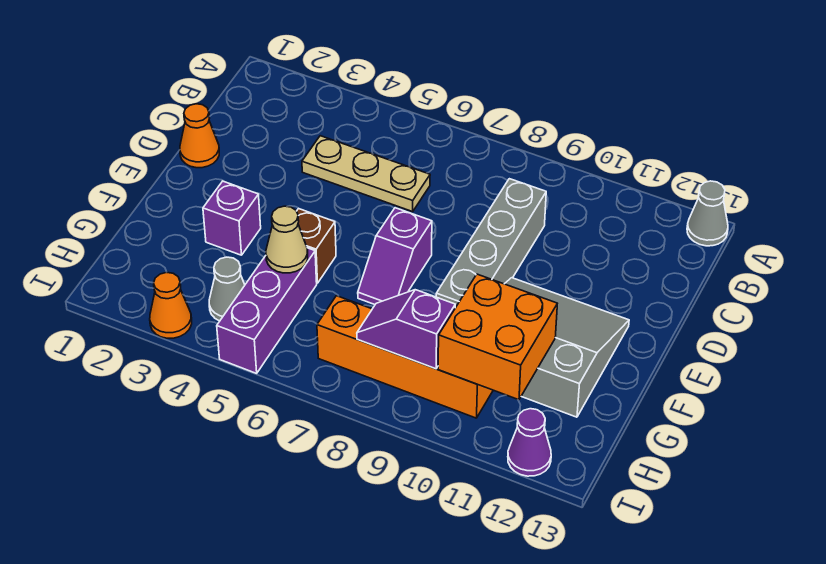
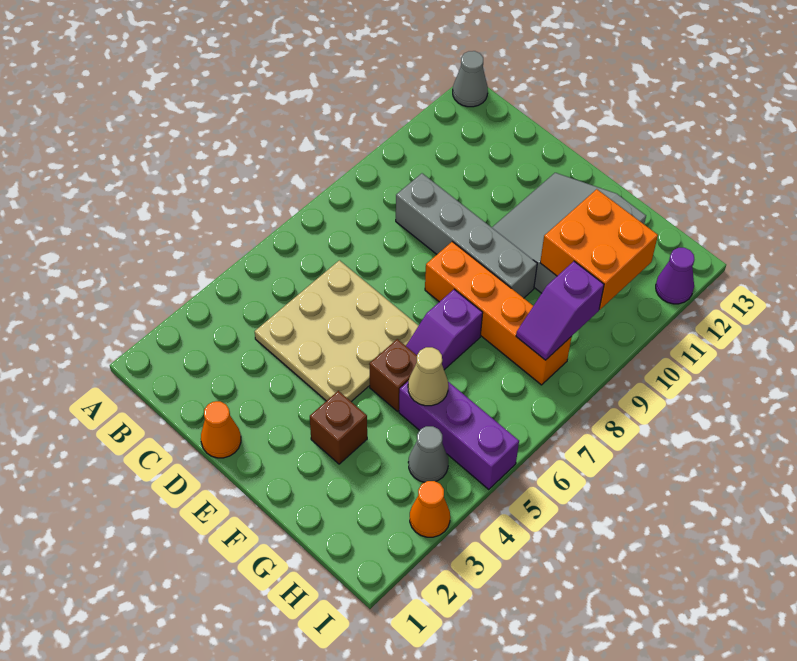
tan 1x3 plate [302,136,430,212] -> tan 3x3 plate [255,260,419,402]
purple 1x2 slope [358,208,432,305] -> purple 1x2 slope turned to [406,289,483,370]
purple 1x1 brick [203,181,261,255] -> brown 1x1 brick [310,391,367,464]
orange 1x4 brick [317,296,493,418] -> orange 1x4 brick turned to [425,242,572,385]

